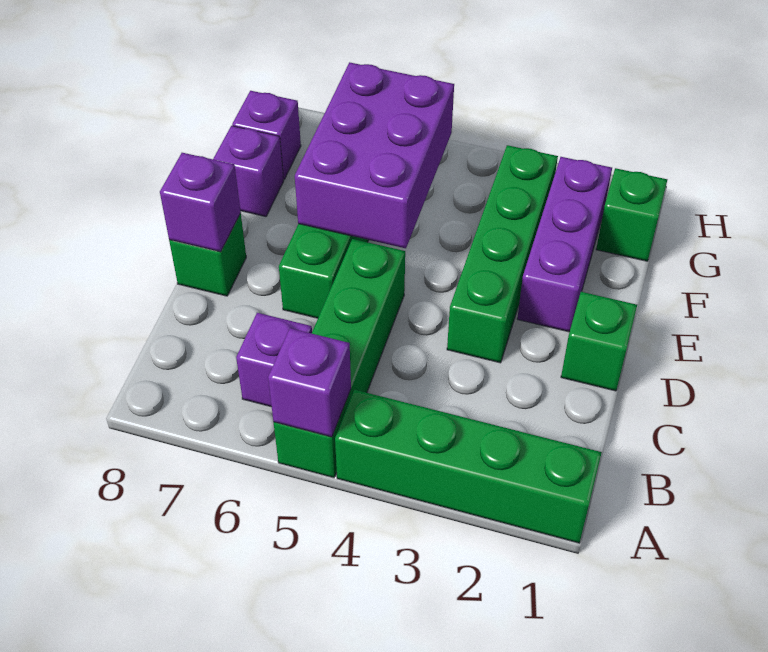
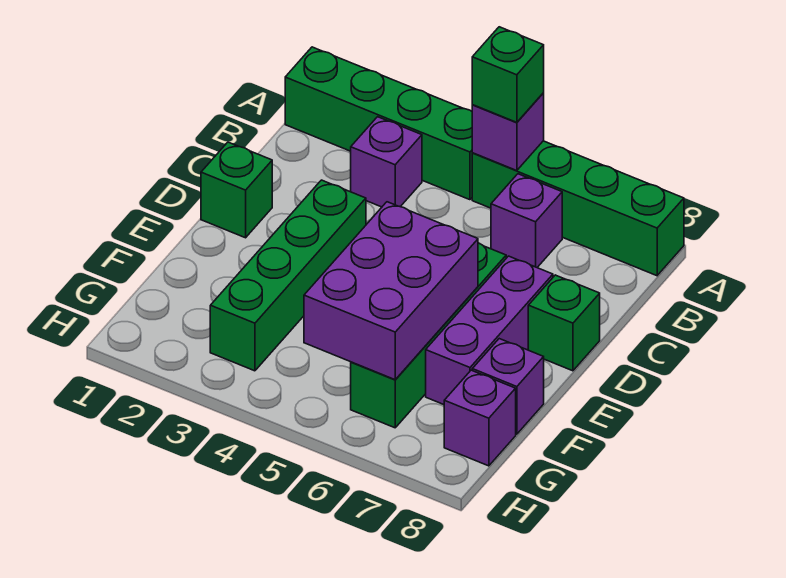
green 1x4 brick [274,239,405,478] -> green 1x4 brick turned to [472,141,684,276]
purple 1x1 brick [160,153,241,252] -> purple 1x1 brick moved to [351,117,422,207]
purple 1x3 brick [517,157,612,332] -> purple 1x3 brick moved to [426,256,553,405]
green 1x1 brick [596,168,667,261] -> green 1x1 brick moved to [472,27,544,122]

